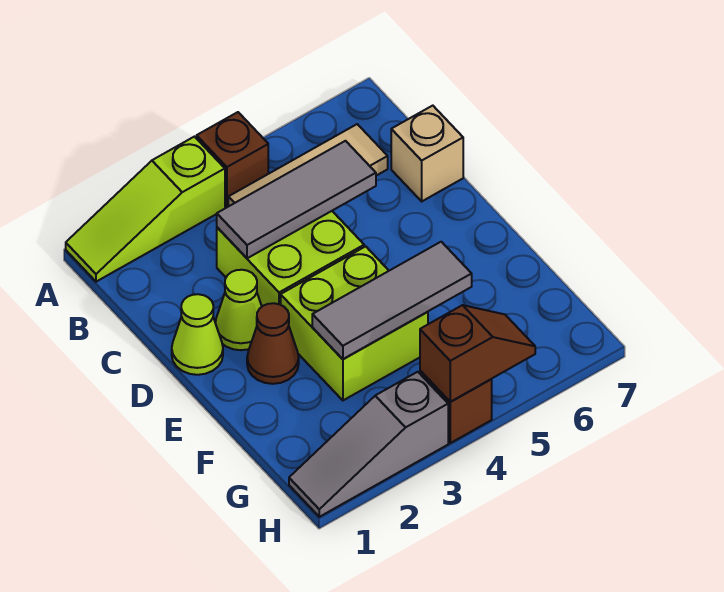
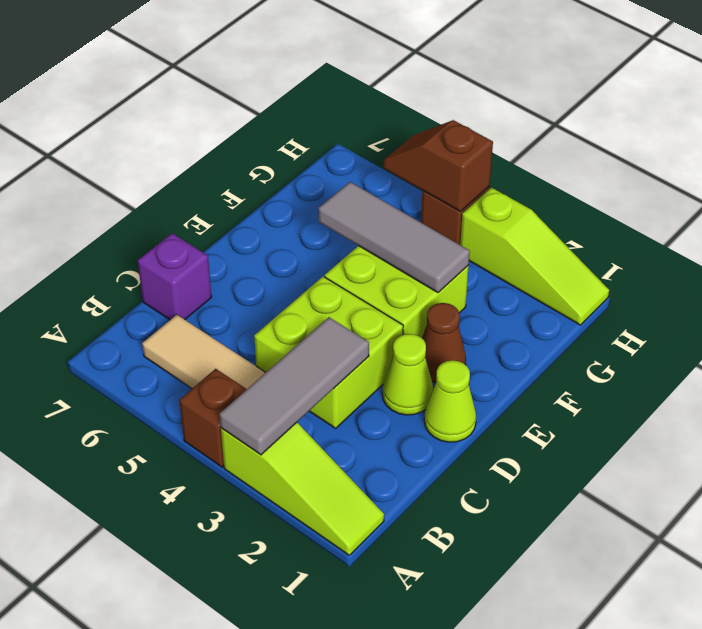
grey 1x3 tile [217,141,376,258] -> grey 1x3 tile turned to [220,317,369,455]
tan 1x1 brick [391,106,463,201] -> purple 1x1 brick [138,233,212,320]
grey 1x3 slope [289,372,448,517] -> lime 1x3 slope [460,188,609,325]

